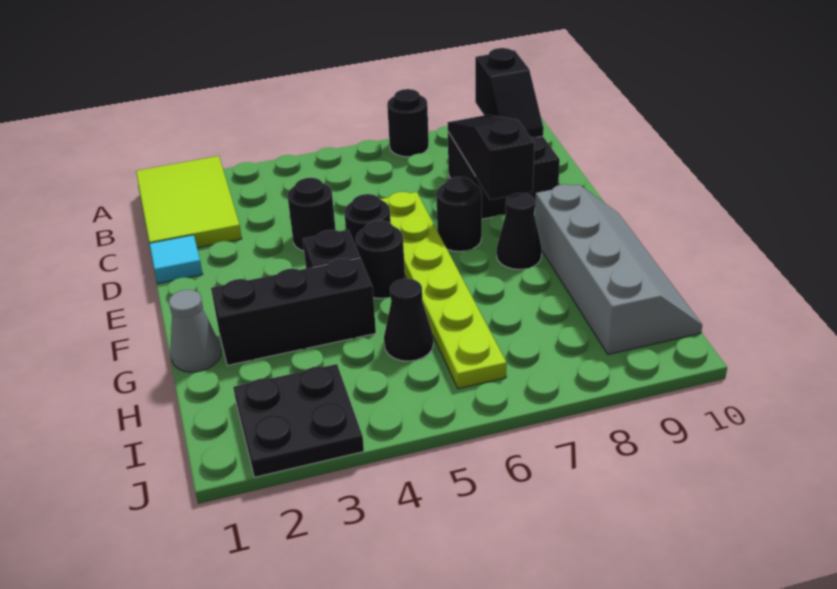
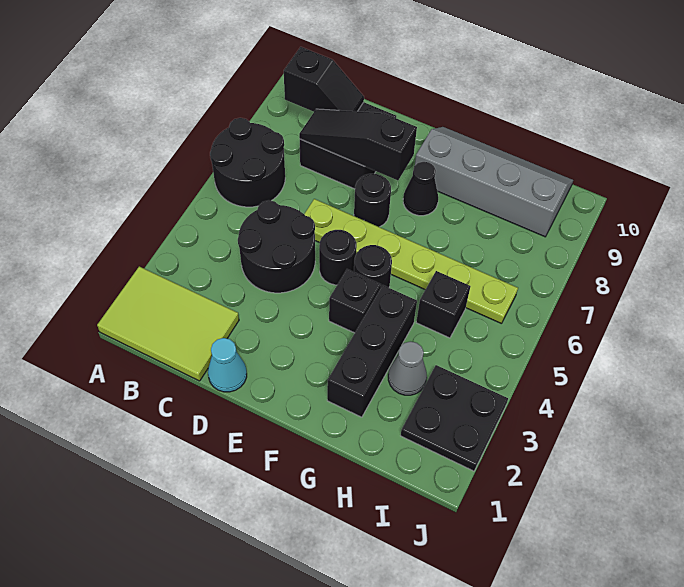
black 1x1 round brick [387,89,429,157] -> black 2x2 round brick [210,118,285,207]
cyan 1x1 tile [149,235,203,284] -> cyan 1x1 cone [208,338,247,392]
black 1x1 round brick [288,178,336,251] -> black 2x2 round brick [238,200,315,293]
grey 1x1 cone [169,290,221,372] -> grey 1x1 cone moved to [388,341,427,395]
black 1x1 cone [384,279,433,361] -> black 1x1 brick [416,271,470,338]

